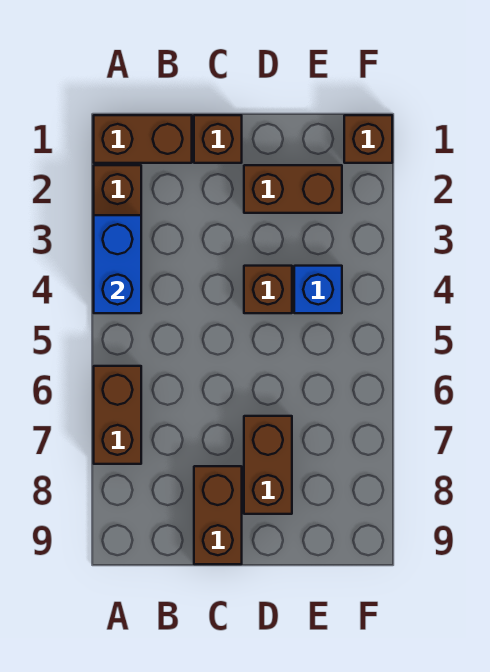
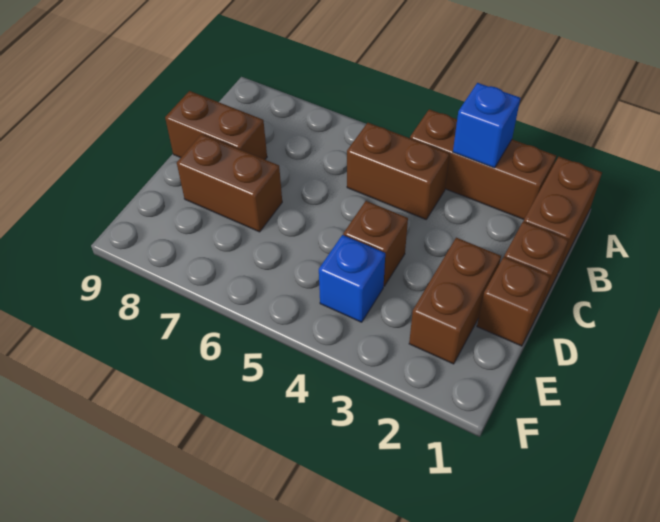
blue 1x2 brick [94,215,141,313] -> blue 1x1 brick [453,83,520,168]
brown 1x2 brick [94,366,141,464] -> brown 1x2 brick moved to [347,123,450,219]
brown 1x1 brick [344,115,392,163] -> brown 1x1 brick moved to [477,257,550,346]

